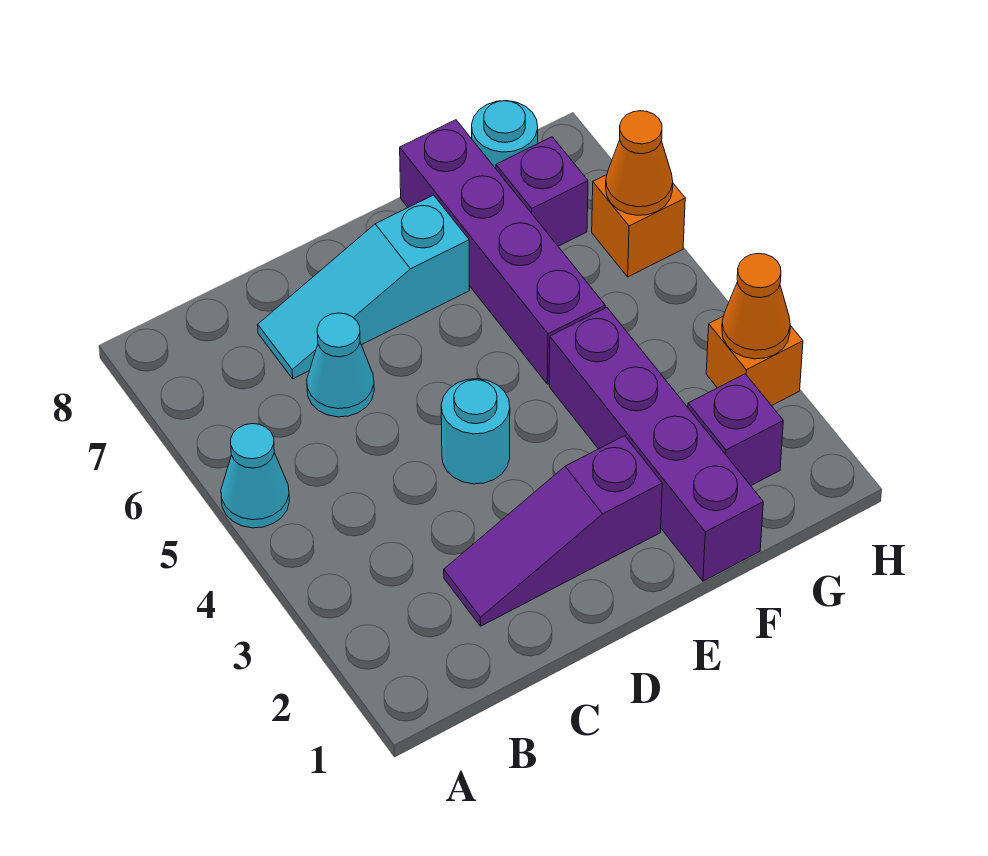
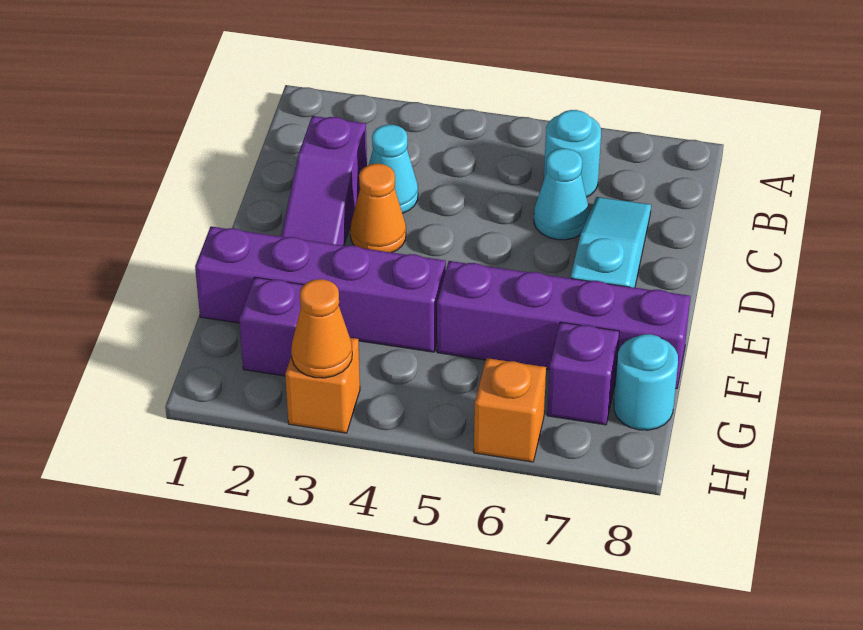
cyan 1x1 cone [221,424,289,528] -> cyan 1x1 cone moved to [369,125,418,213]
purple 1x3 slope [444,436,662,626] -> purple 1x3 slope turned to [281,116,367,246]
cyan 1x1 round brick [441,379,510,484] -> cyan 1x1 round brick moved to [544,110,601,197]
orange 1x1 cone [606,111,673,215] -> orange 1x1 cone moved to [350,164,406,253]

